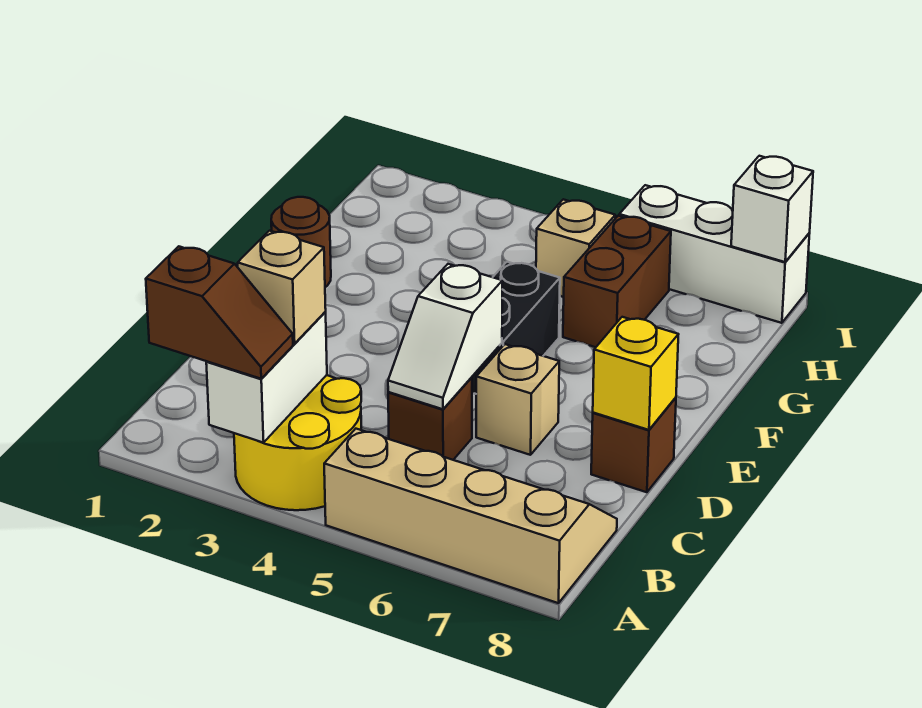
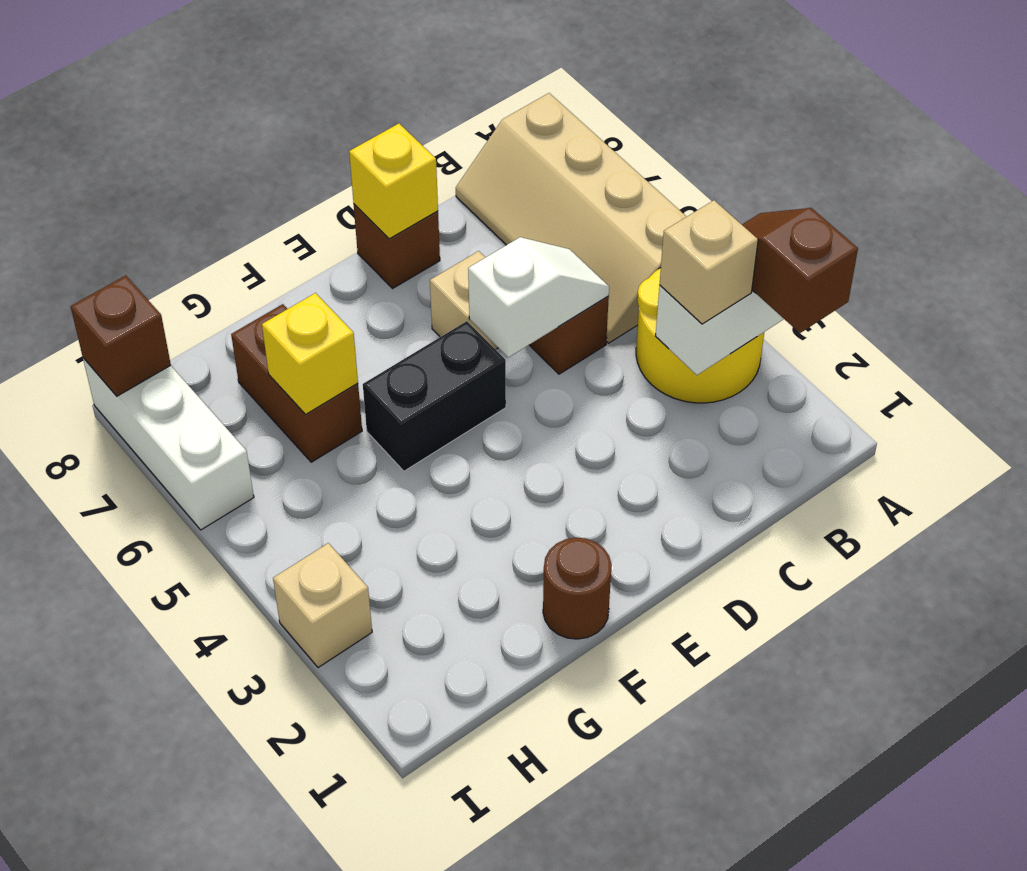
brown 1x2 brick [563,216,671,347] -> brown 1x2 brick turned to [231,304,362,462]
none -> yellow 1x1 brick [262,293,358,415]
tan 1x1 brick [536,199,615,297] -> tan 1x1 brick moved to [273,543,372,668]
white 1x1 brick [731,156,813,262] -> brown 1x1 brick [71,275,171,396]

